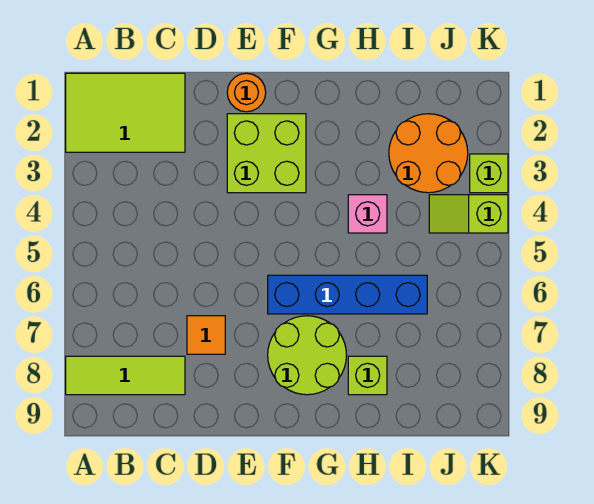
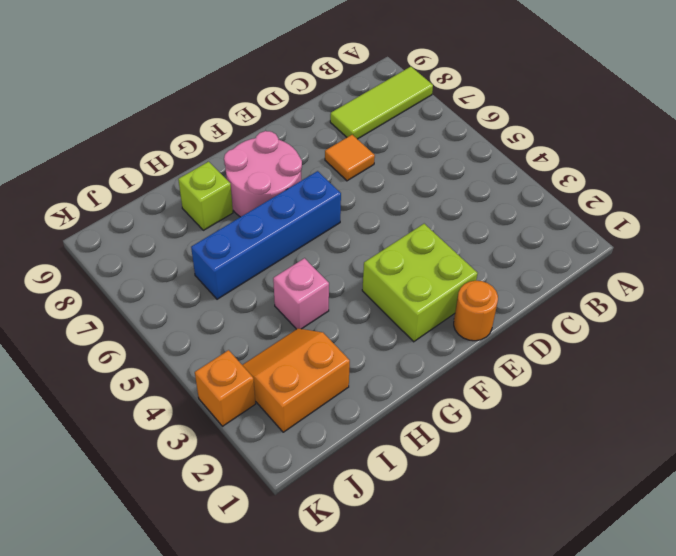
lime 2x3 tile [66,73,185,152] -> none
lime 2x2 round brick [268,316,347,395] -> pink 2x2 round brick [224,131,302,217]
orange 2x2 round brick [389,114,468,193] -> orange 2x2 slope [243,328,350,432]
lime 1x2 slope [429,195,508,233] -> none
lime 1x1 brick [470,154,508,193] -> orange 1x1 brick [195,350,256,426]

